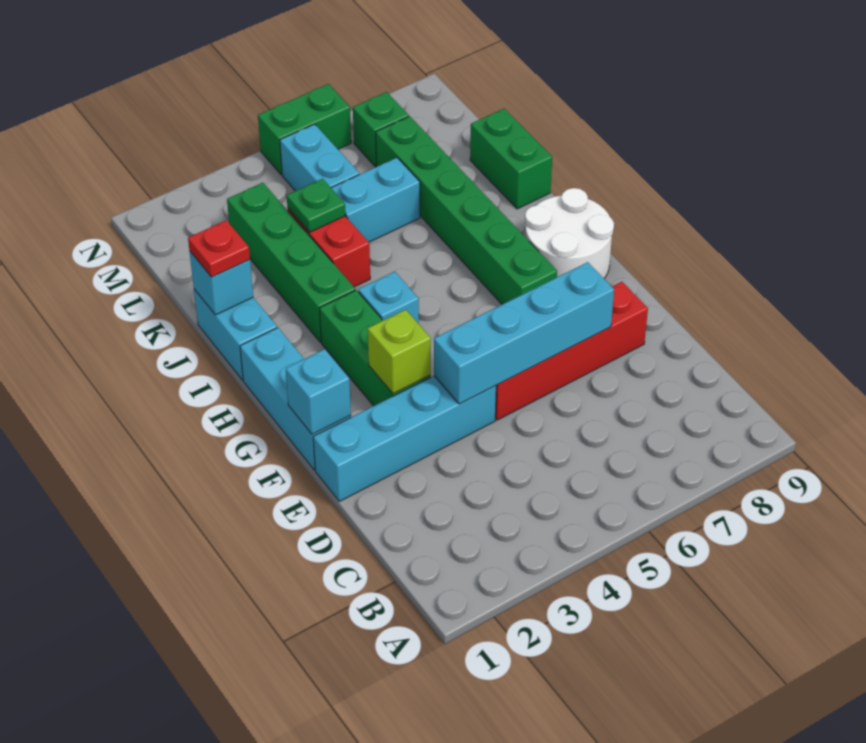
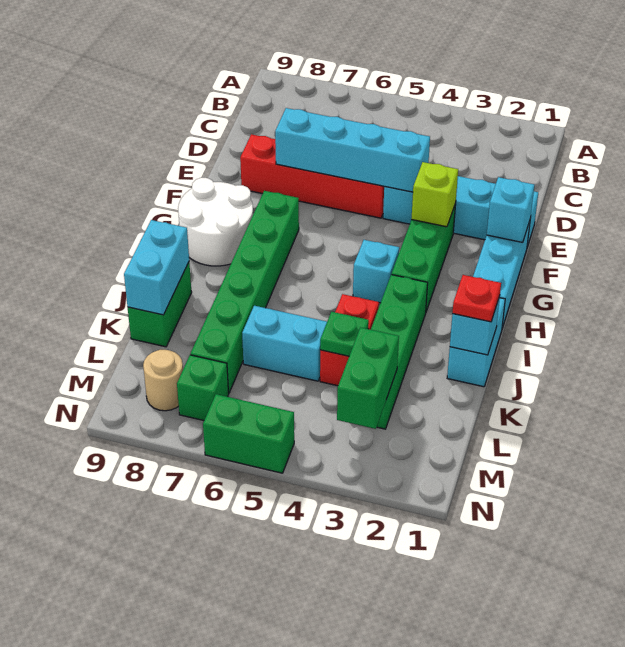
none -> green 1x2 brick [337,327,399,429]
cyan 1x2 brick [280,124,359,191] -> cyan 1x2 brick moved to [124,220,189,315]
none -> tan 1x1 round brick [143,350,183,411]

